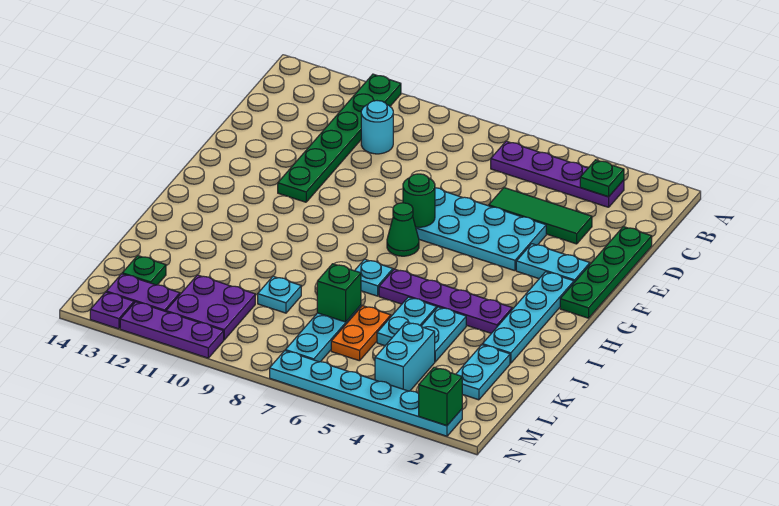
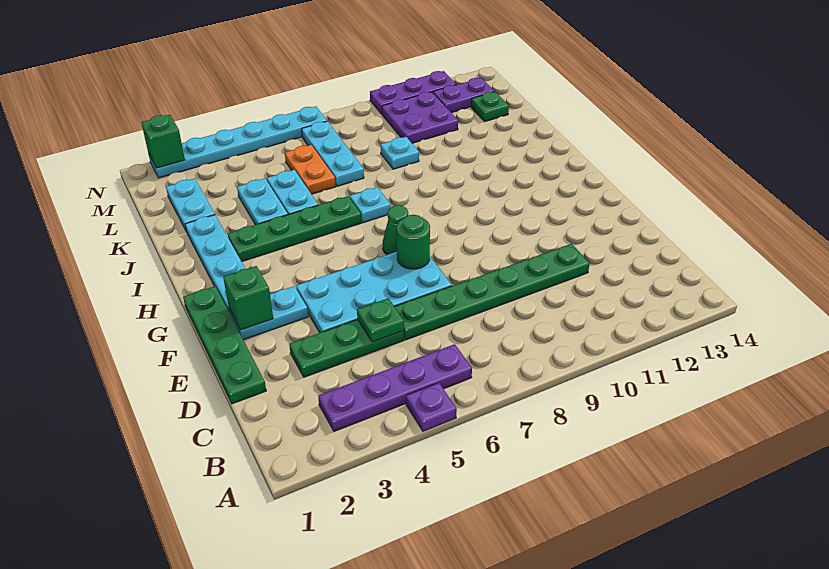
green 1x6 plate [278,74,401,202] -> green 1x6 plate turned to [394,244,590,340]
green 1x1 plate [580,160,624,197] -> green 1x1 plate moved to [357,298,404,342]
cyan 1x1 round brick [361,101,393,154] -> none
green 1x3 tile [489,188,592,244] -> green 1x3 plate [289,320,404,377]
purple 1x4 plate [379,269,512,333] -> green 1x4 plate [228,196,361,262]
green 1x1 brick [317,264,361,322] -> green 1x1 brick moved to [223,266,273,330]
cyan 1x2 brick [375,322,435,391] -> none
purple 1x1 plate [90,292,134,329] -> purple 1x1 plate moved to [406,383,457,431]

